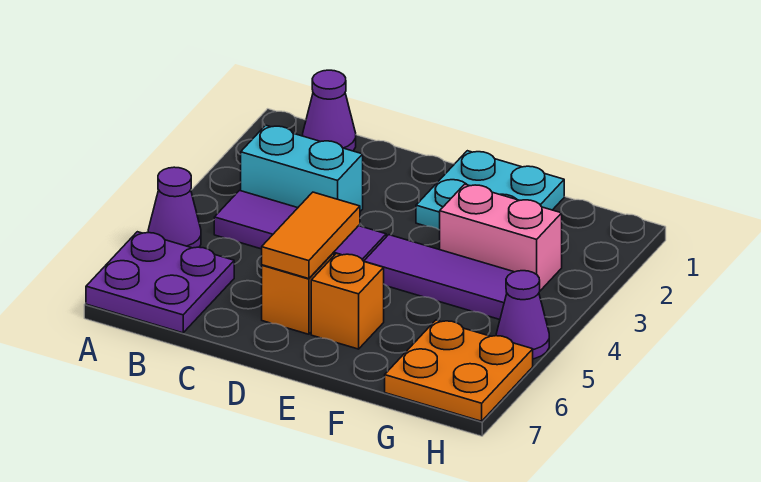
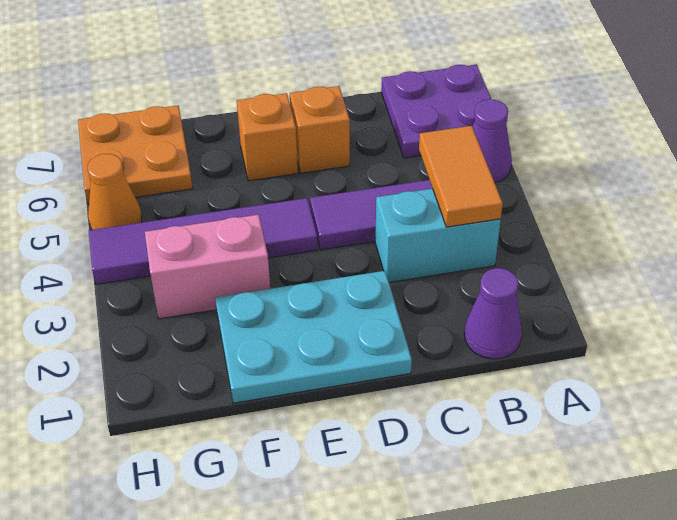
orange 1x2 tile [262,192,360,279] -> orange 1x2 tile moved to [419,126,503,227]
cyan 2x2 plate [416,151,564,230] -> cyan 2x3 plate [215,271,412,403]
purple 1x3 tile [364,235,513,319] -> purple 1x4 tile [89,198,318,284]
purple 1x1 cone [496,271,549,359] -> orange 1x1 cone [88,154,142,230]

